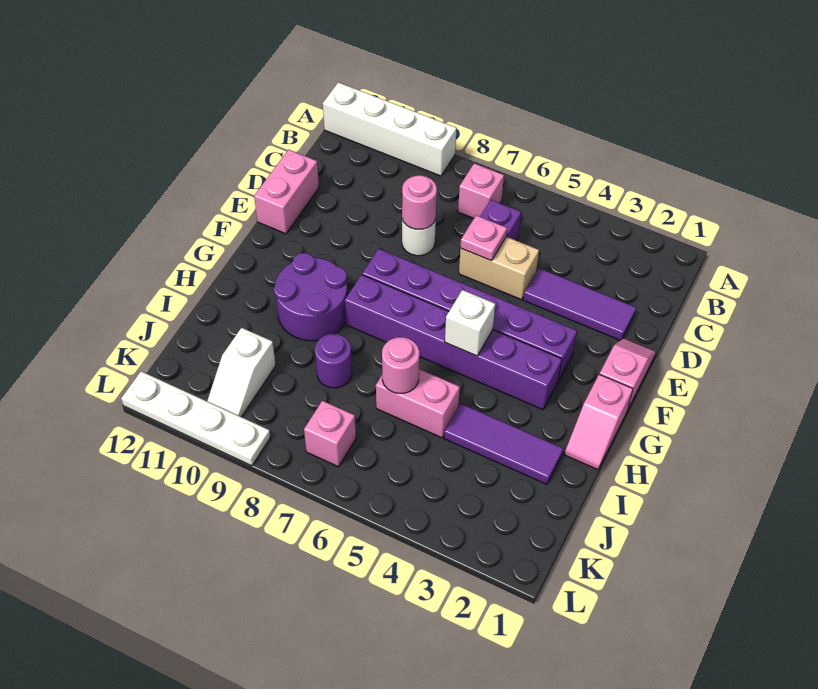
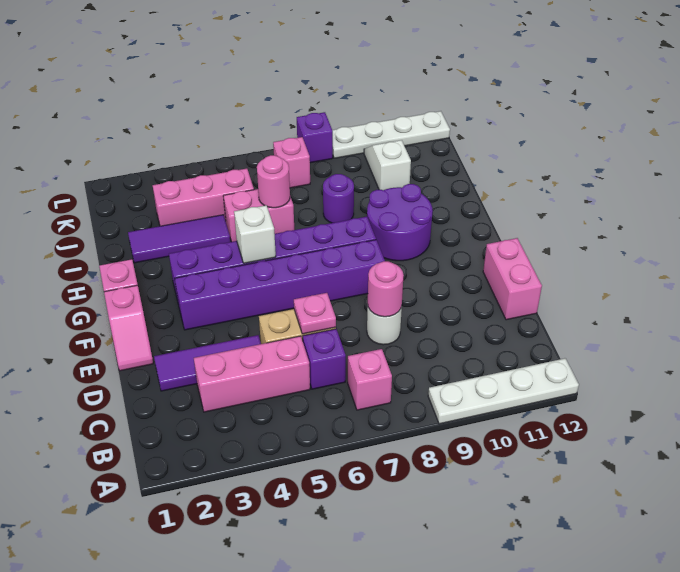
white 1x4 brick [323,82,457,176] -> white 1x4 plate [428,358,579,424]
none -> pink 1x3 brick [194,336,310,412]
none -> pink 1x3 brick [153,168,254,226]
none -> purple 1x1 brick [297,112,333,163]

